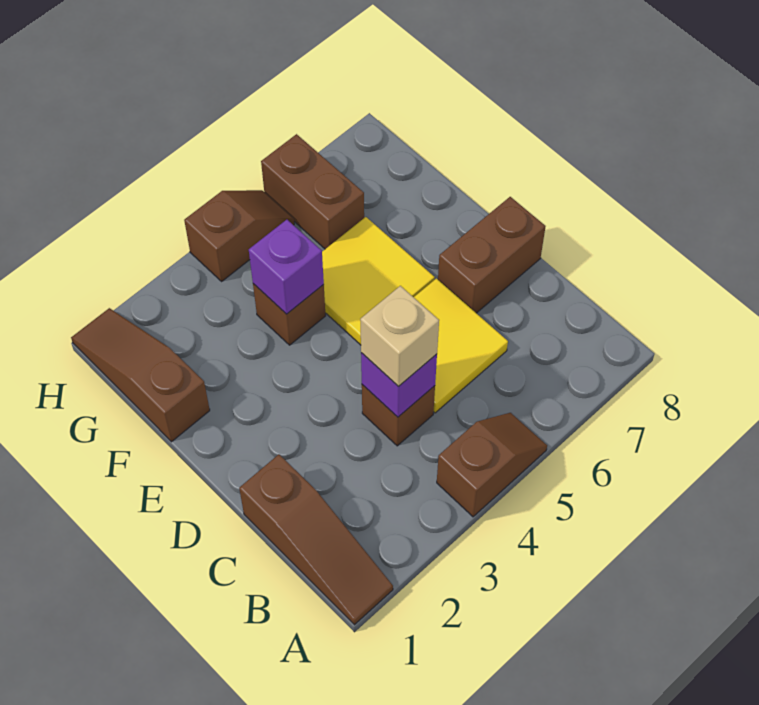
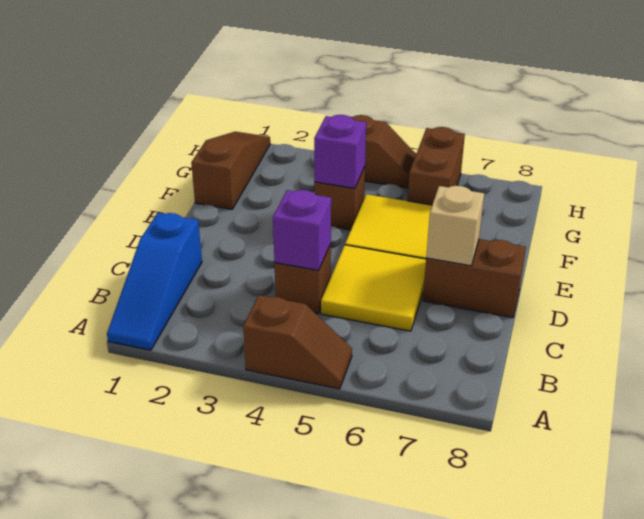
brown 1x3 slope [239,454,393,625] -> blue 1x3 slope [107,213,202,350]
tan 1x1 brick [360,286,439,387] -> tan 1x1 brick moved to [426,186,484,266]

